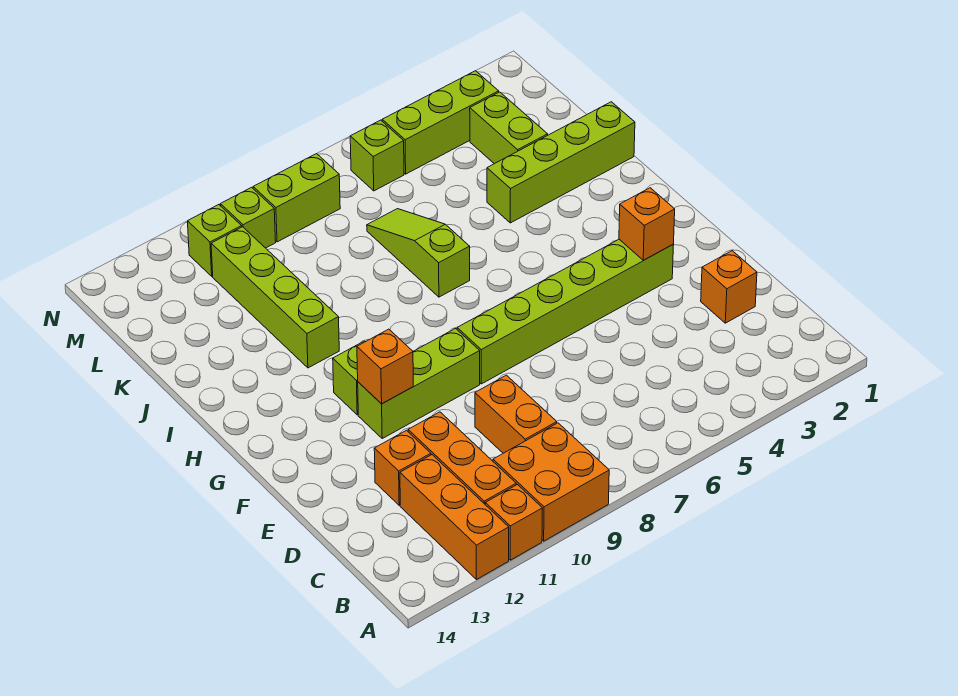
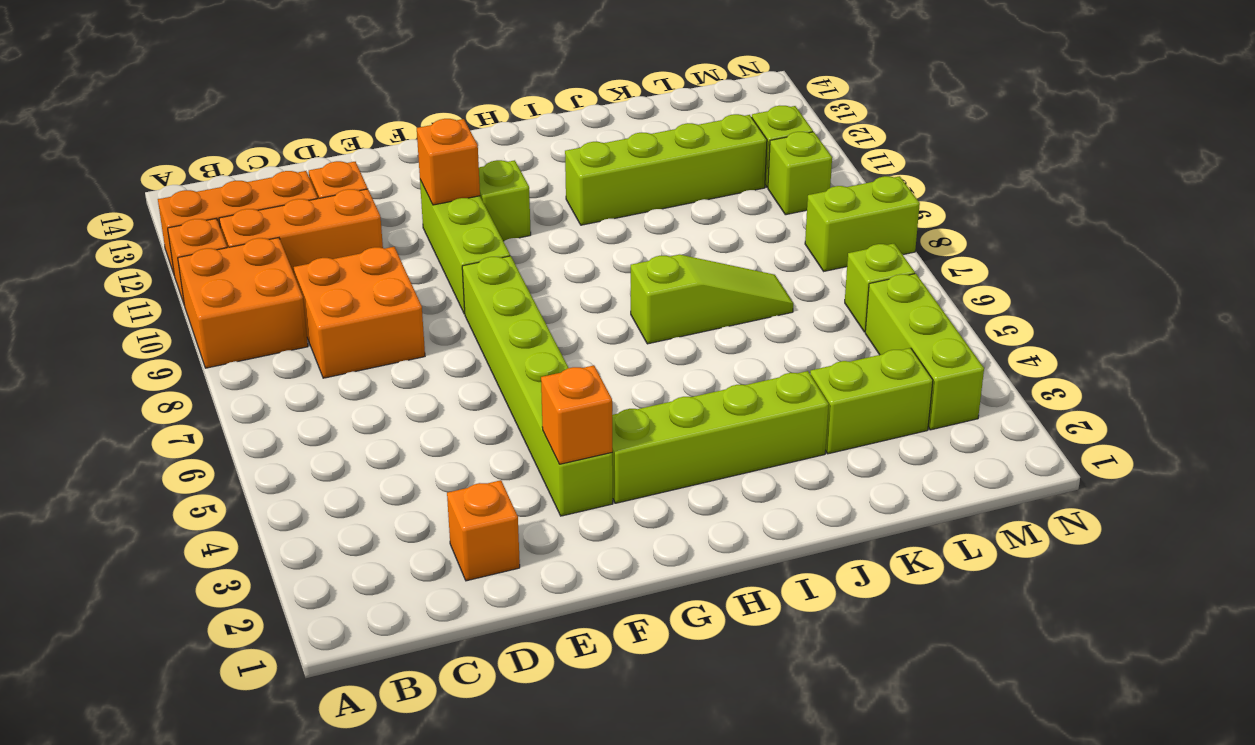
orange 1x2 brick [475,375,557,453] -> orange 2x2 brick [294,247,425,378]
lime 1x4 brick [487,102,635,223] -> lime 1x4 brick turned to [612,371,829,503]
lime 1x2 brick [253,154,340,242] -> lime 1x2 brick turned to [805,176,920,271]

